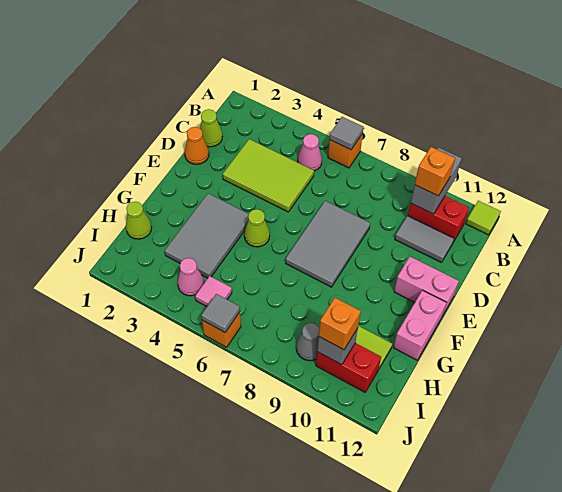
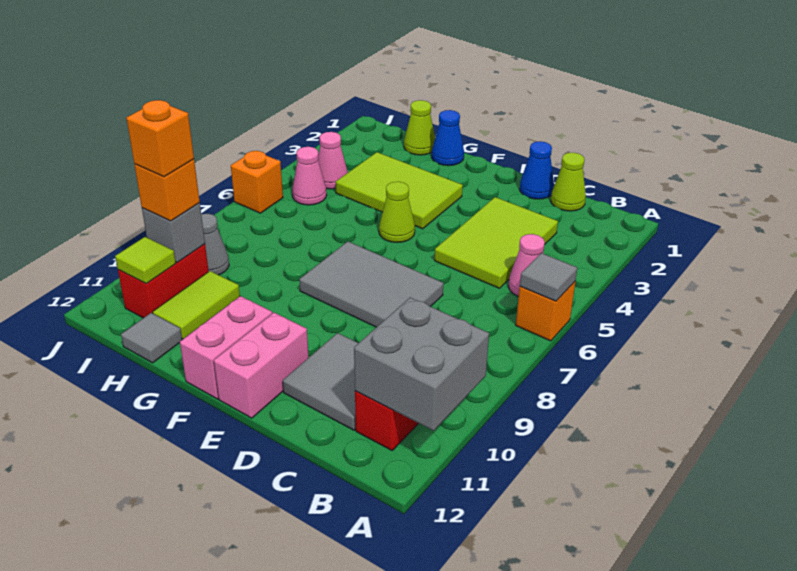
grey 1x2 brick [411,147,462,214] -> grey 2x2 brick [354,298,489,431]
lime 1x1 tile [466,201,501,235] -> lime 1x1 tile moved to [115,237,176,284]
orange 1x1 brick [415,147,455,196] -> orange 1x1 brick moved to [126,100,194,177]
grey 1x2 tile [395,216,454,263] -> grey 2x2 tile [283,333,358,430]
orange 1x1 cone [185,127,209,164] -> blue 1x1 cone [520,141,554,199]
grey 2x3 tile [165,193,249,278] -> lime 2x3 tile [336,152,463,229]
pink 1x2 brick [393,290,447,360] -> pink 1x2 brick turned to [180,296,272,399]
none -> blue 1x1 cone [432,110,464,166]
pink 1x1 tile [195,276,232,307] -> pink 1x1 cone [292,147,327,205]
grey 1x1 tile [201,294,240,332] -> grey 1x1 tile moved to [121,313,182,363]

